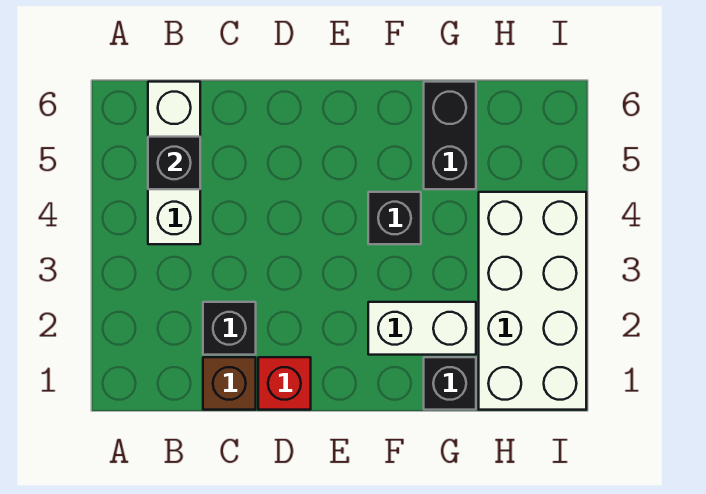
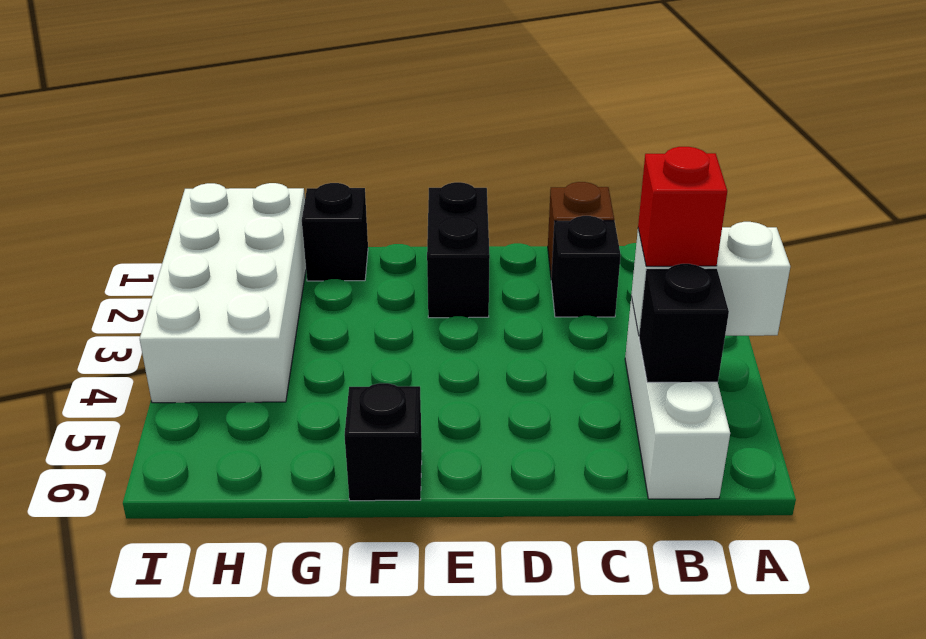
red 1x1 brick [258,357,311,410] -> red 1x1 brick moved to [638,147,727,266]
white 1x2 brick [368,302,476,355] -> white 1x2 brick moved to [631,222,790,336]
black 1x1 brick [368,192,421,244] -> black 1x1 brick moved to [344,383,422,501]
black 1x2 brick [424,82,476,189] -> black 1x2 brick moved to [427,182,490,318]

